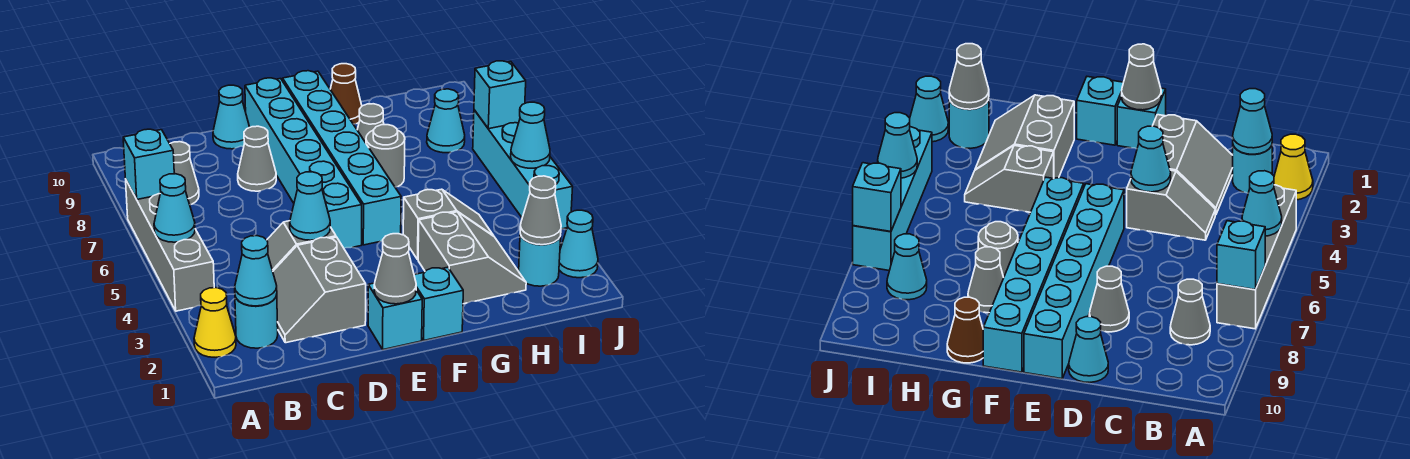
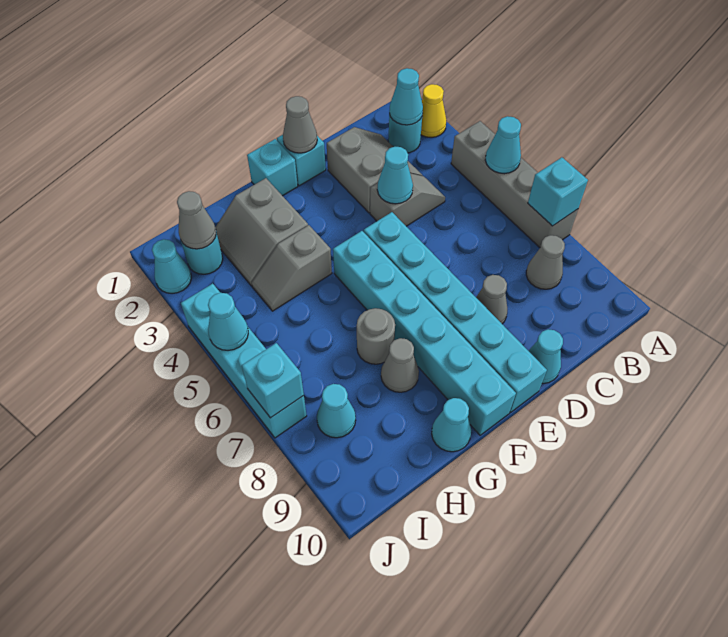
brown 1x1 cone [330,64,362,124] -> cyan 1x1 cone [432,398,471,452]

